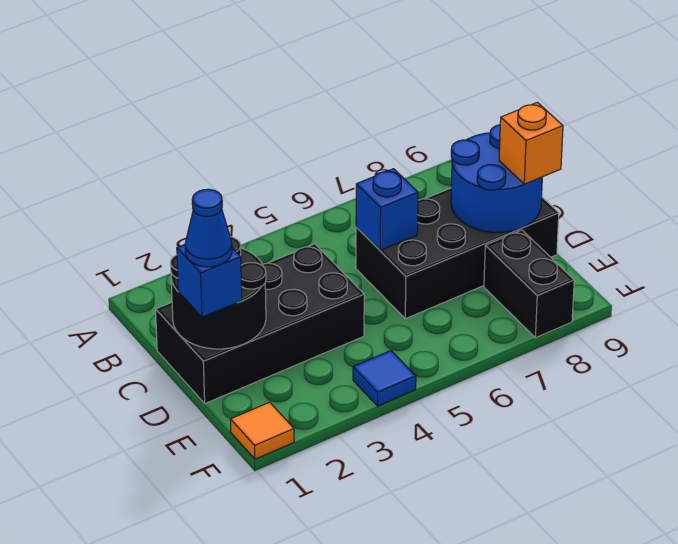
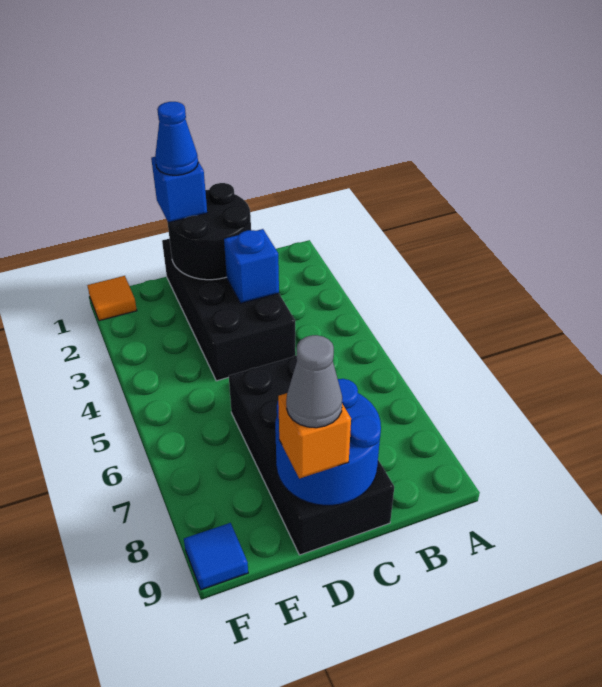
blue 1x1 brick [356,169,418,250] -> blue 1x1 brick moved to [224,229,279,303]
none -> grey 1x1 cone [286,335,342,428]
black 1x2 brick [484,230,574,338] -> none
blue 1x1 tile [353,351,416,406] -> blue 1x1 tile moved to [184,523,248,590]

